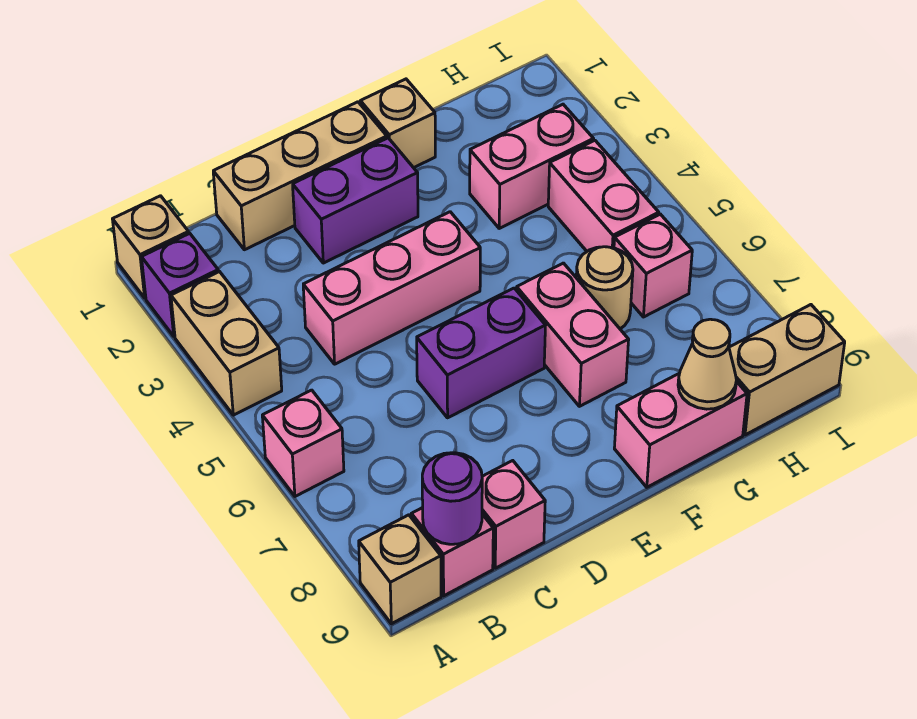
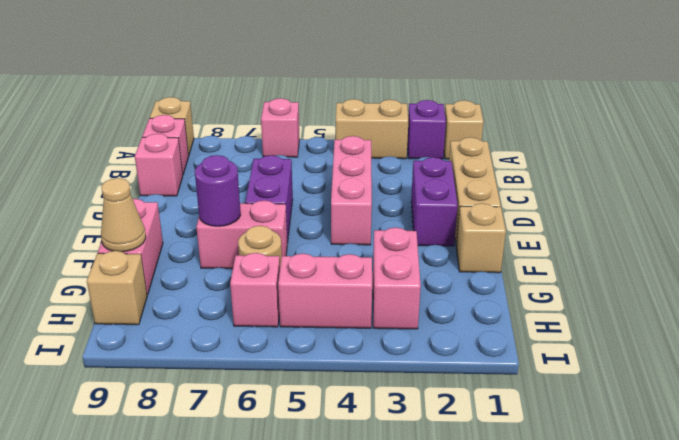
purple 1x1 round brick [422,453,482,544] -> purple 1x1 round brick moved to [195,155,241,226]
tan 1x2 brick [729,305,845,435] -> tan 1x1 brick [87,251,147,325]

